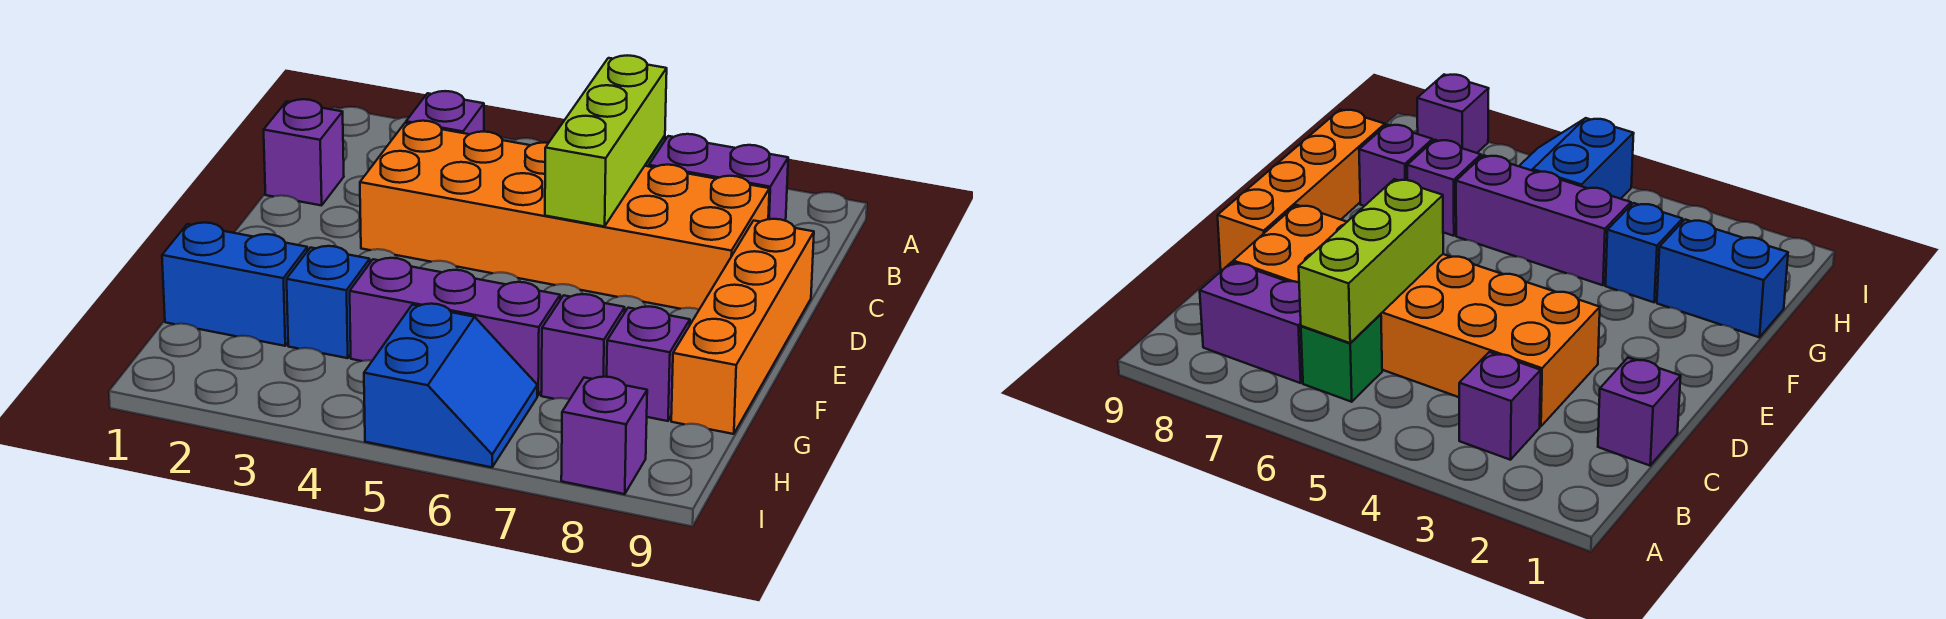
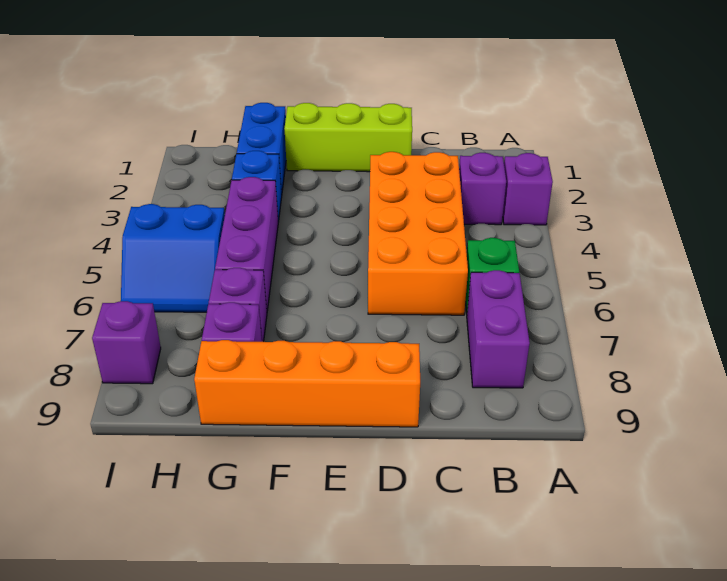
lime 1x3 brick [545,55,667,226] -> lime 1x3 brick moved to [284,103,412,172]
purple 1x1 brick [264,99,344,206] -> purple 1x1 brick moved to [503,153,553,225]
orange 2x6 brick [360,121,769,310] -> orange 2x4 brick [368,152,468,315]

